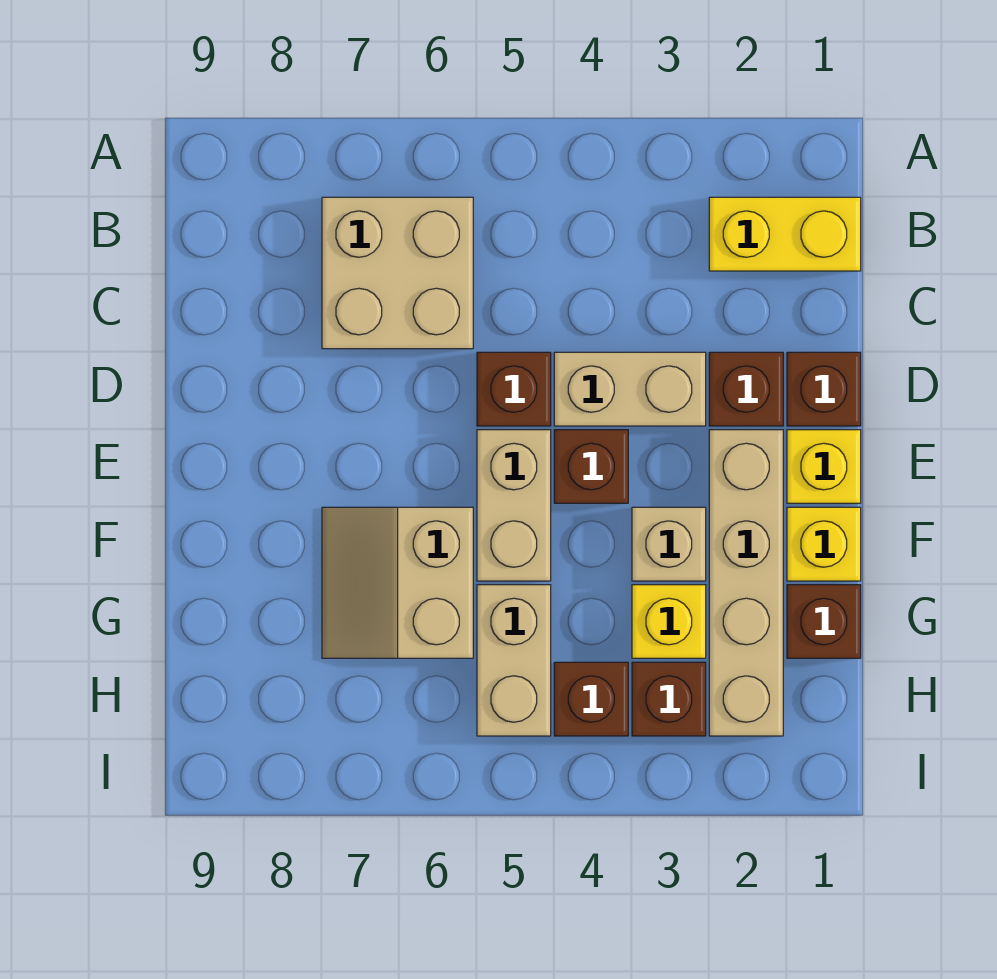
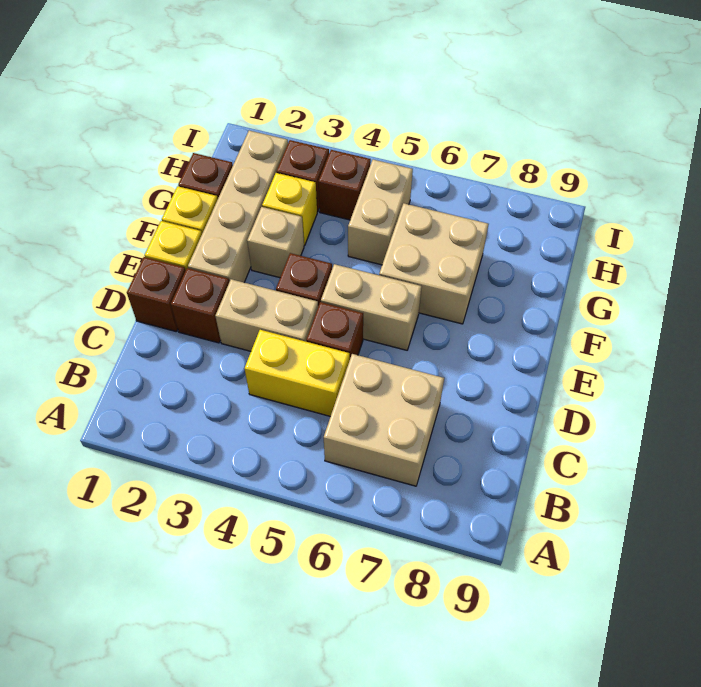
yellow 1x2 brick [709,197,861,271] -> yellow 1x2 brick moved to [245,330,350,416]
tan 1x2 brick [477,430,551,581] -> tan 1x2 brick turned to [321,264,422,350]
tan 2x2 slope [322,507,473,658] -> tan 2x2 brick [379,203,489,324]

